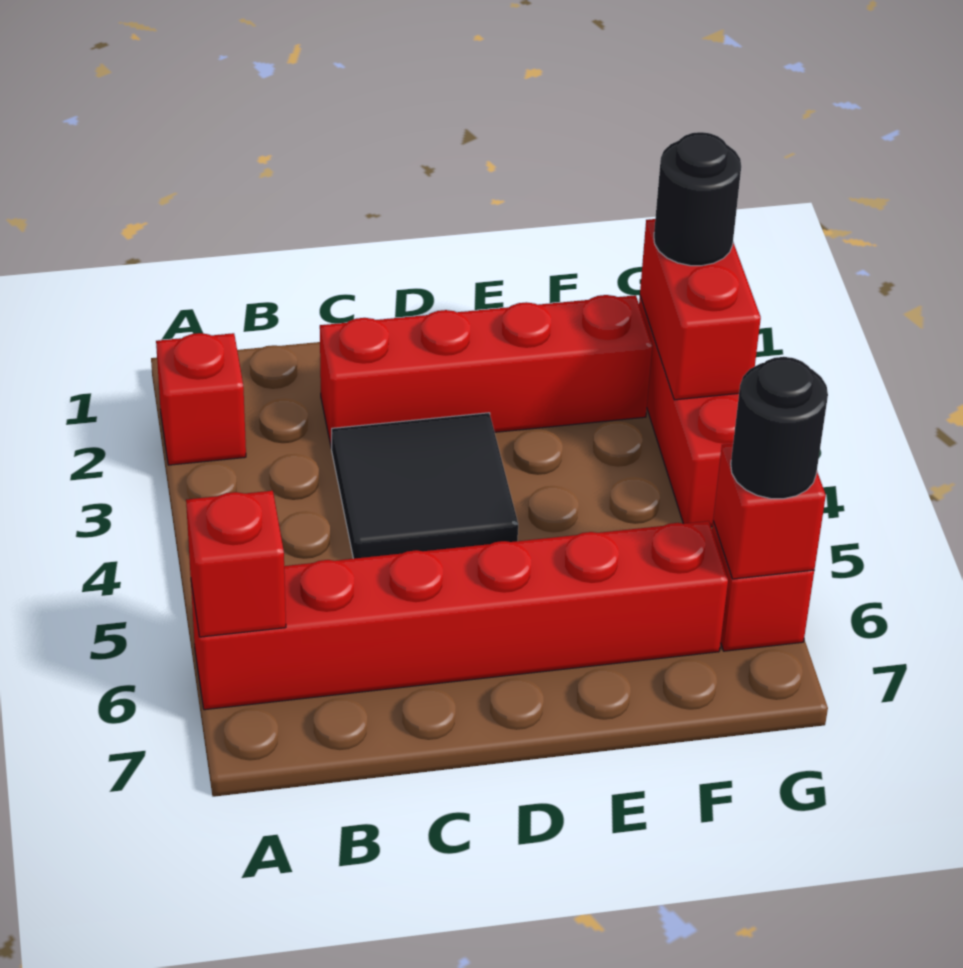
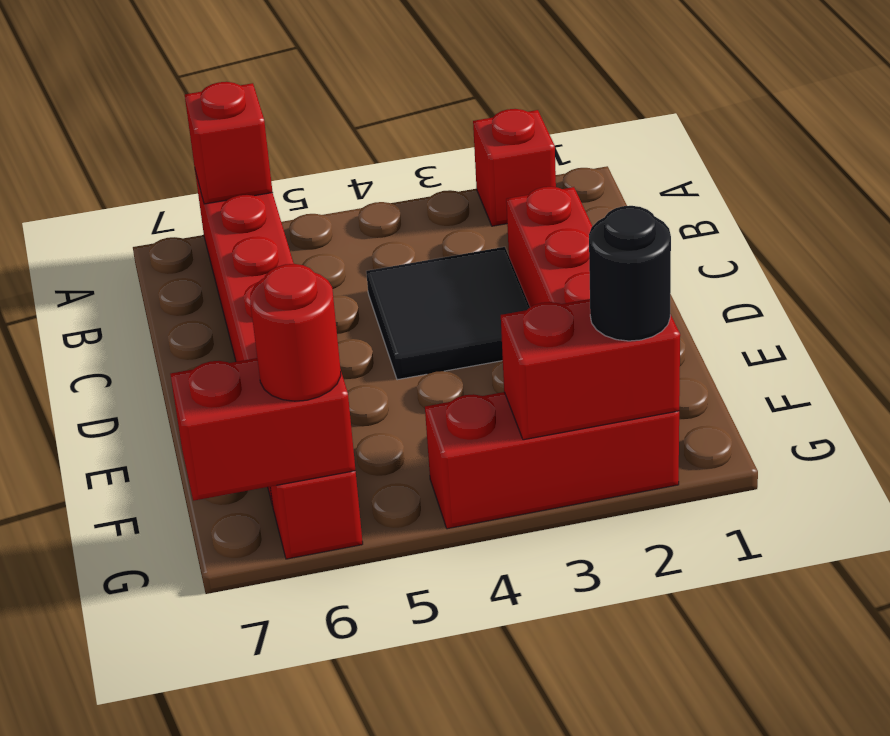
red 1x1 brick [713,444,826,579] -> red 1x2 brick [170,358,356,501]
black 1x1 round brick [731,357,828,499] -> red 1x1 round brick [250,264,341,401]

